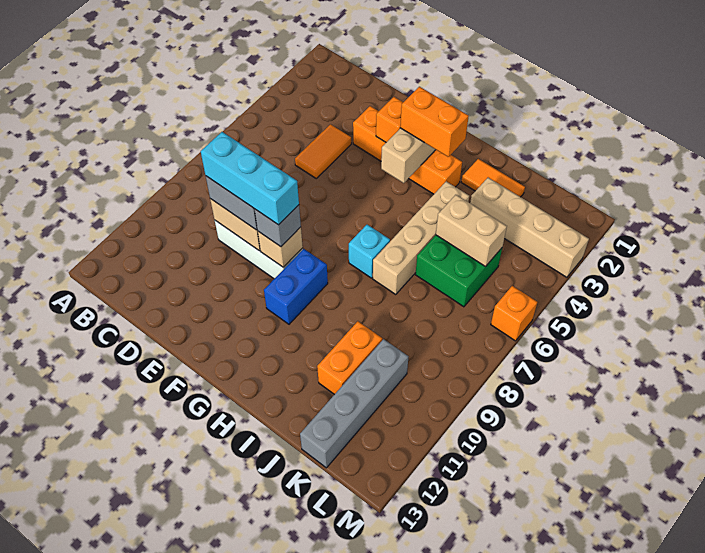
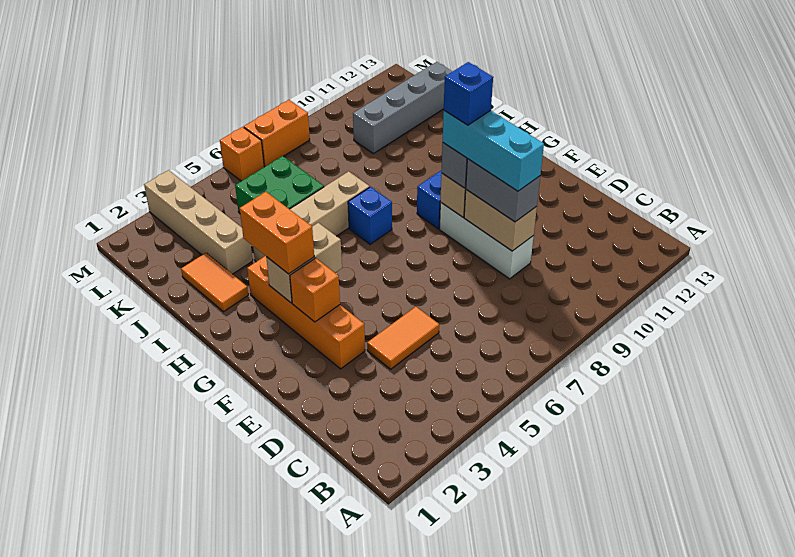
none -> blue 1x1 brick [444,62,493,125]
cyan 1x1 brick [349,225,390,278] -> blue 1x1 brick [348,187,392,244]
tan 1x2 brick [436,195,507,267] -> none
orange 1x2 brick [317,321,382,394] -> orange 1x2 brick moved to [244,100,310,167]

